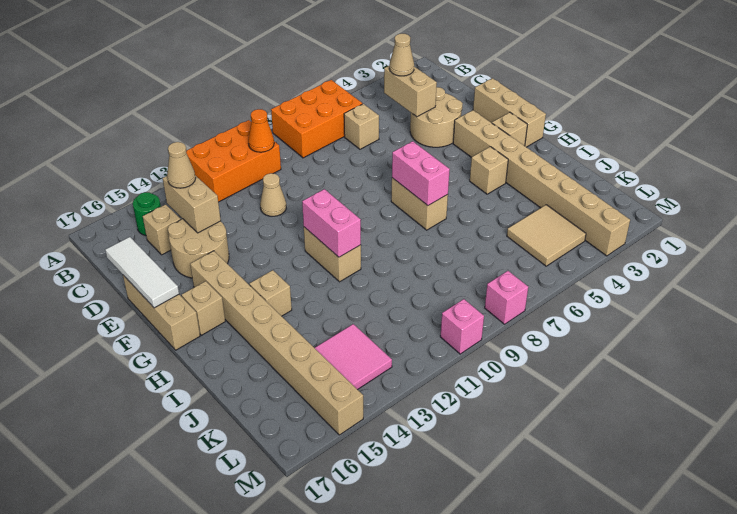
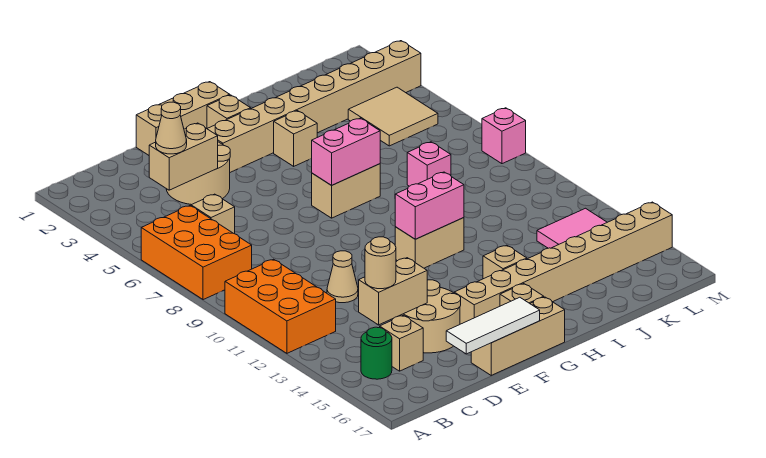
orange 1x1 cone [248,109,274,152] -> none
tan 1x1 cone [167,142,196,188] -> tan 1x1 round brick [365,237,396,289]
pink 1x1 brick [440,299,484,354] -> pink 1x1 brick moved to [407,142,451,186]

